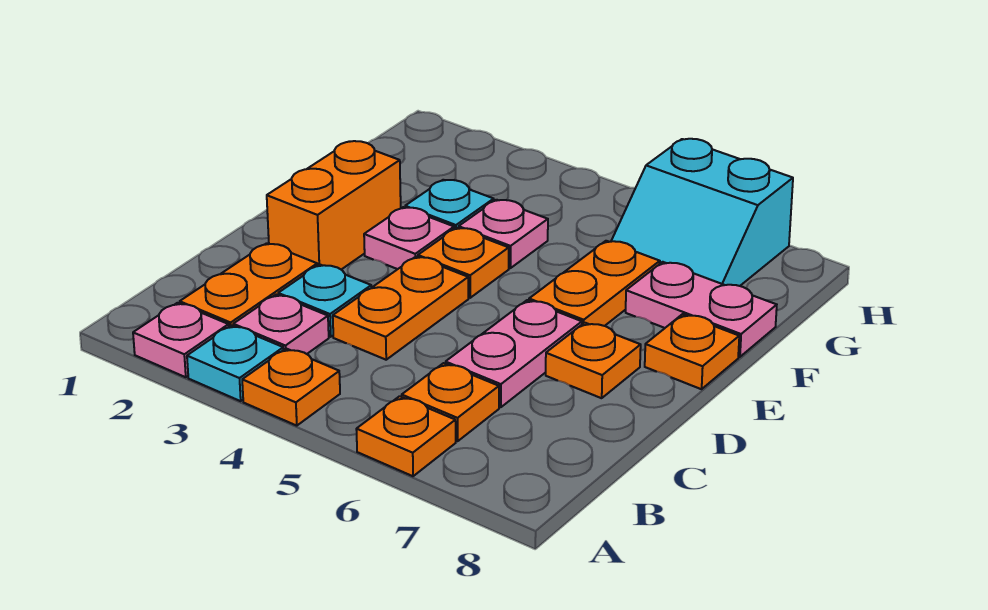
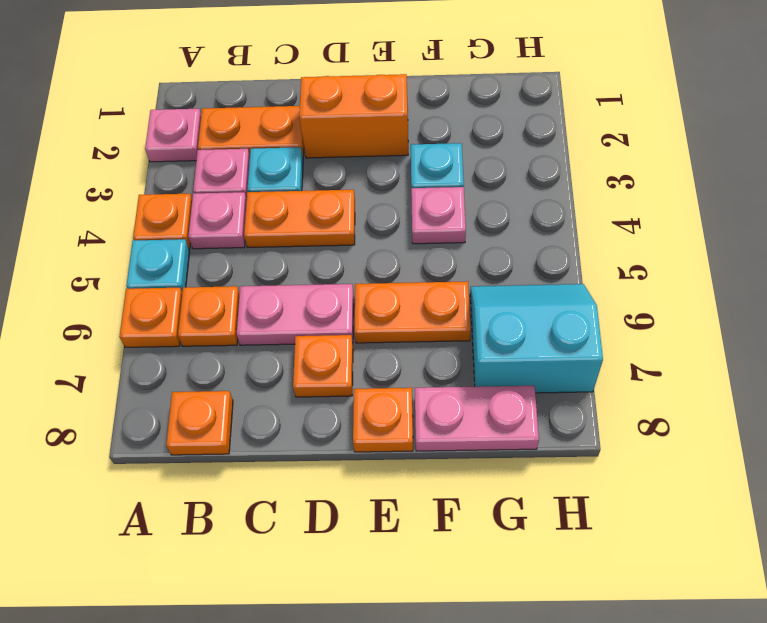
cyan 1x1 plate [187,325,283,401] -> cyan 1x1 plate moved to [126,239,190,292]
pink 1x1 plate [364,207,454,269] -> pink 1x1 plate moved to [188,192,247,249]
orange 1x1 plate [418,228,509,298] -> orange 1x1 plate moved to [166,391,233,455]
pink 1x2 plate [626,262,777,357] -> pink 1x2 plate turned to [415,386,539,451]
cyan 2x2 slope [611,139,793,286] -> cyan 2x2 slope turned to [470,284,603,393]

